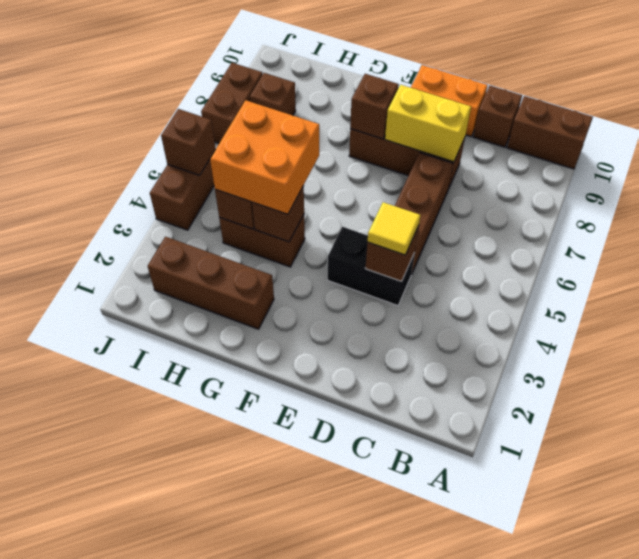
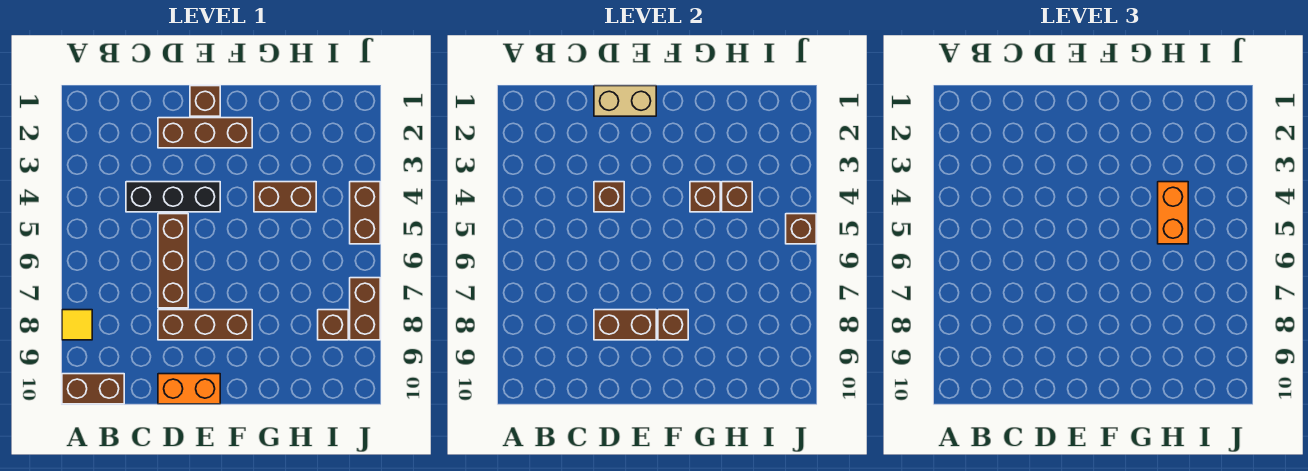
brown 1x1 brick [473,86,522,147] -> brown 1x1 brick moved to [190,86,220,116]
none -> tan 1x2 brick [594,86,656,116]
black 1x2 brick [328,227,415,306] -> black 1x3 brick [126,182,220,212]
yellow 1x1 tile [368,202,420,255] -> yellow 1x1 tile moved to [62,310,92,340]
yellow 1x2 brick [385,85,471,162] -> brown 1x2 brick [594,310,656,340]
brown 1x3 brick [148,237,274,329] -> brown 1x3 brick moved to [158,118,252,148]
orange 2x2 brick [210,100,319,214] -> orange 1x2 brick [1158,182,1188,244]

